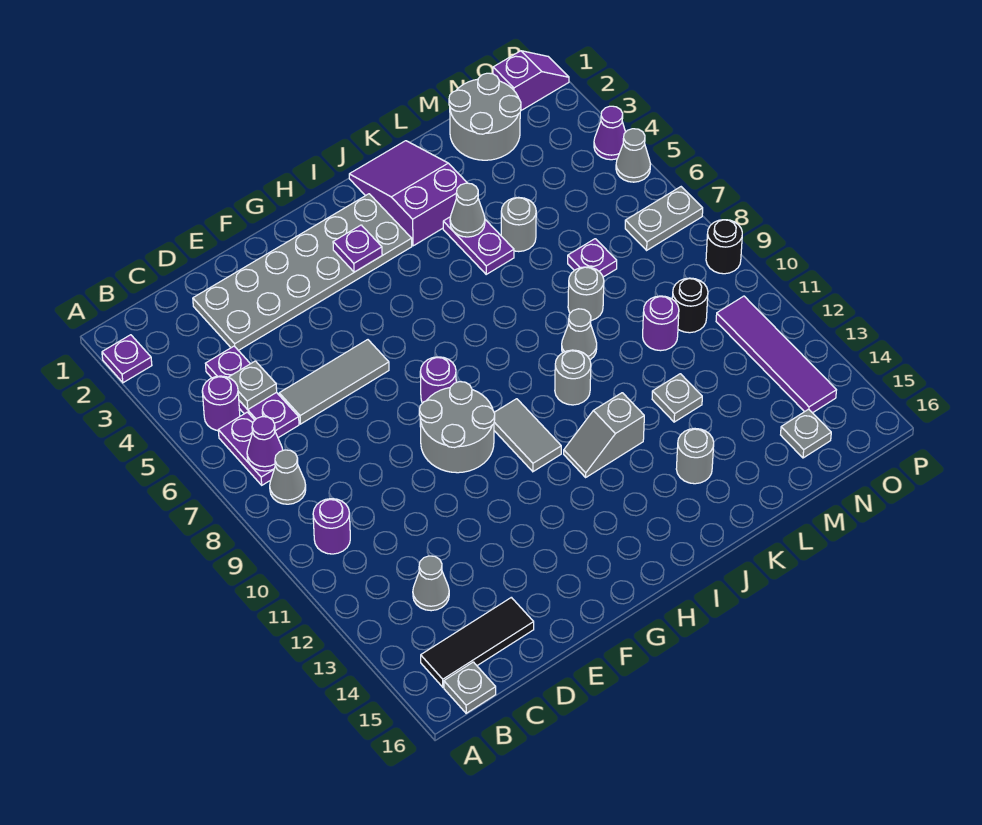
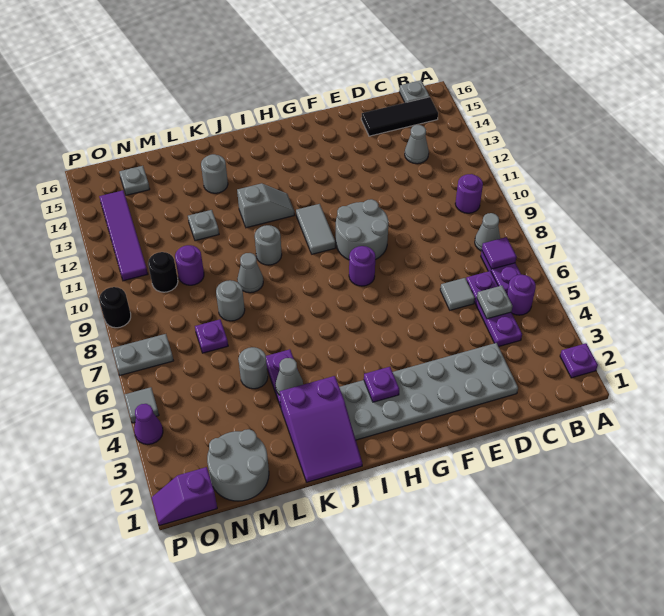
purple 1x1 cone [247,417,283,471] -> purple 1x1 tile [482,237,517,269]
grey 1x3 tile [279,340,389,424] -> grey 1x1 tile [440,278,475,310]
grey 1x1 cone [616,129,650,182] -> grey 1x1 tile [125,387,159,423]

